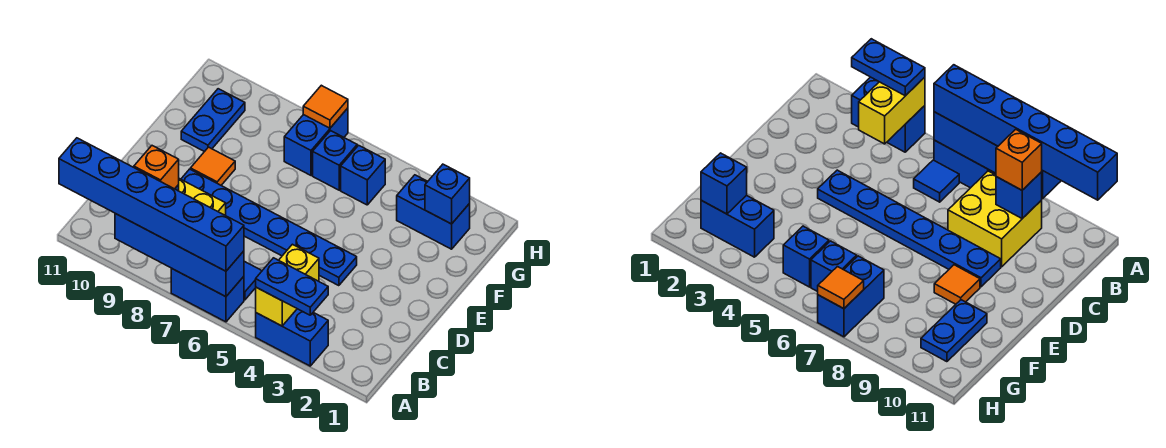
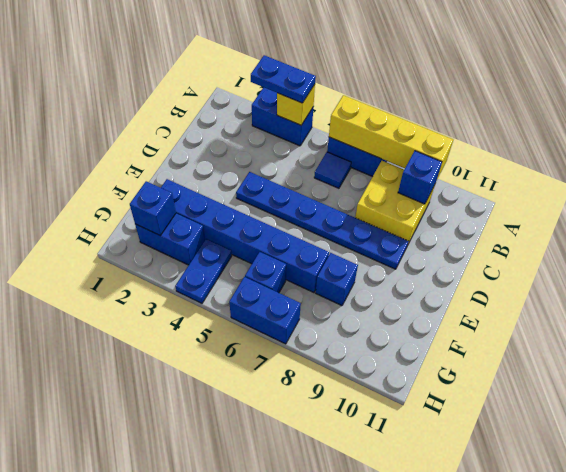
yellow 1x2 brick [256,244,319,326] -> yellow 1x1 brick [277,85,315,125]
blue 1x4 brick [115,214,244,297] -> yellow 1x4 brick [329,95,453,179]
blue 1x6 brick [59,138,244,271] -> blue 1x6 brick moved to [161,179,329,293]
orange 1x1 brick [134,146,179,189] -> none
orange 1x1 tile [190,147,235,185] -> none
blue 1x2 plate [181,89,245,152] -> blue 1x2 plate moved to [175,239,232,303]
blue 1x1 brick [341,145,385,205] -> blue 1x1 brick moved to [316,253,358,306]
blue 1x2 brick [284,108,348,175] -> blue 1x2 brick turned to [229,277,301,344]
orange 1x1 tile [303,85,348,128] -> none

